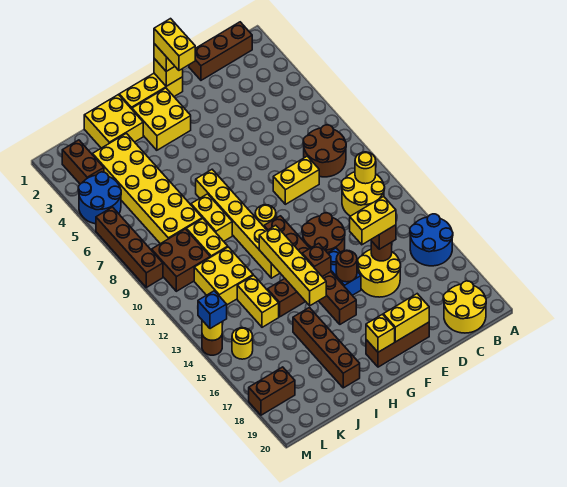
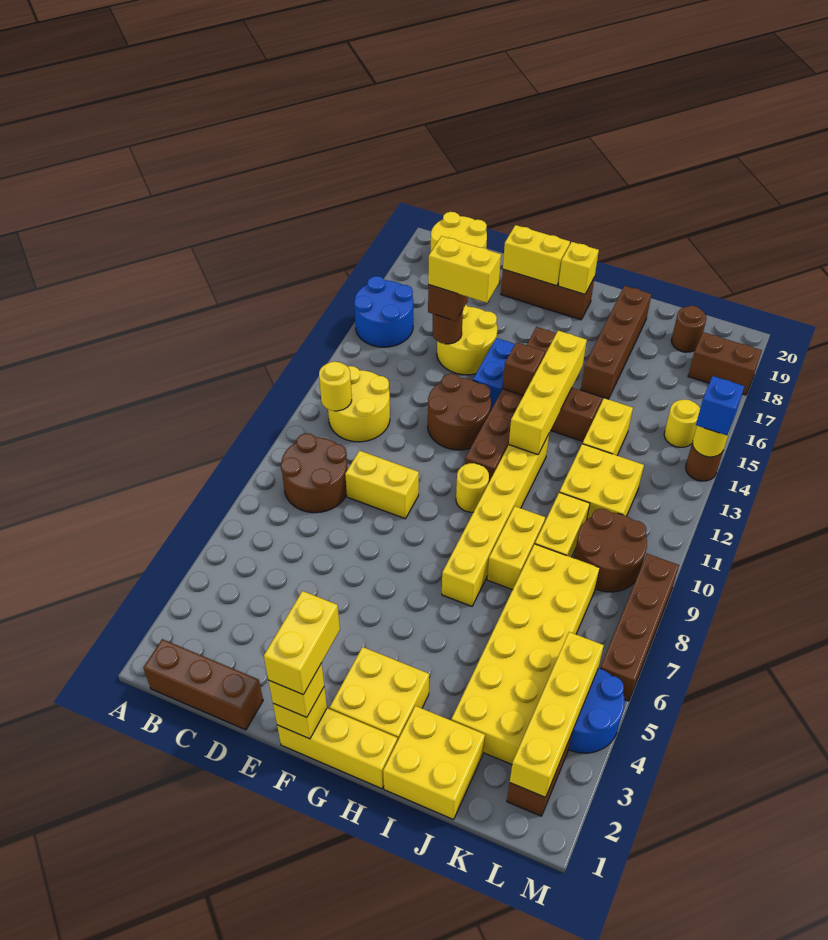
brown 1x1 round brick [336,250,357,282] -> brown 1x1 round brick moved to [671,306,706,352]
brown 2x2 brick [152,229,210,291] -> brown 2x2 round brick [574,509,647,592]
none -> yellow 1x4 brick [510,632,604,797]

